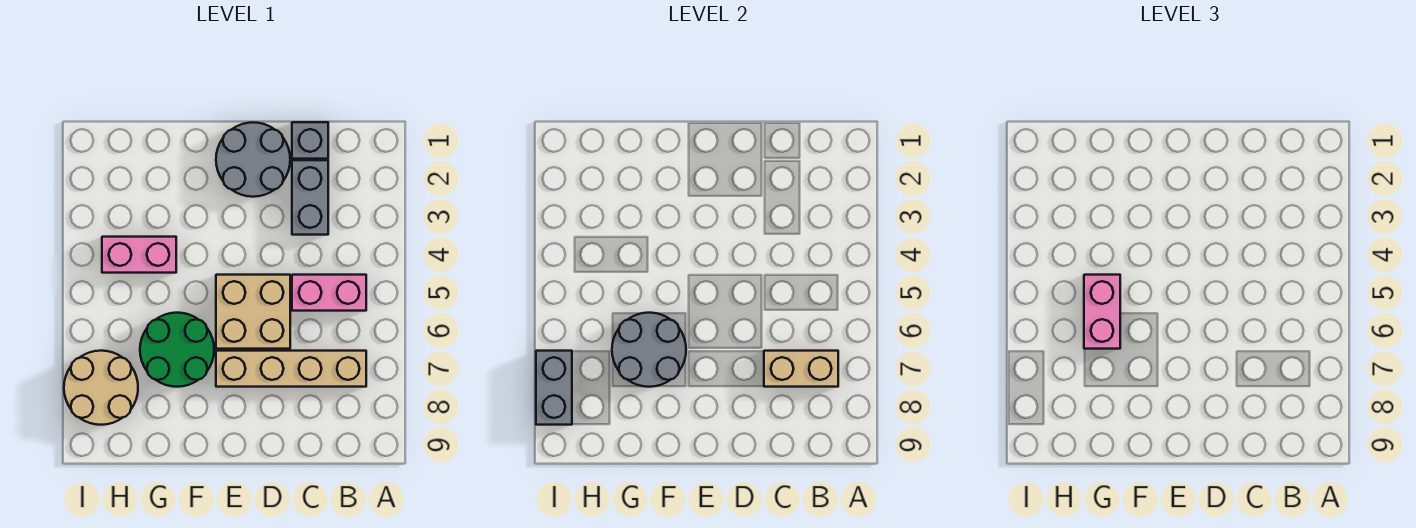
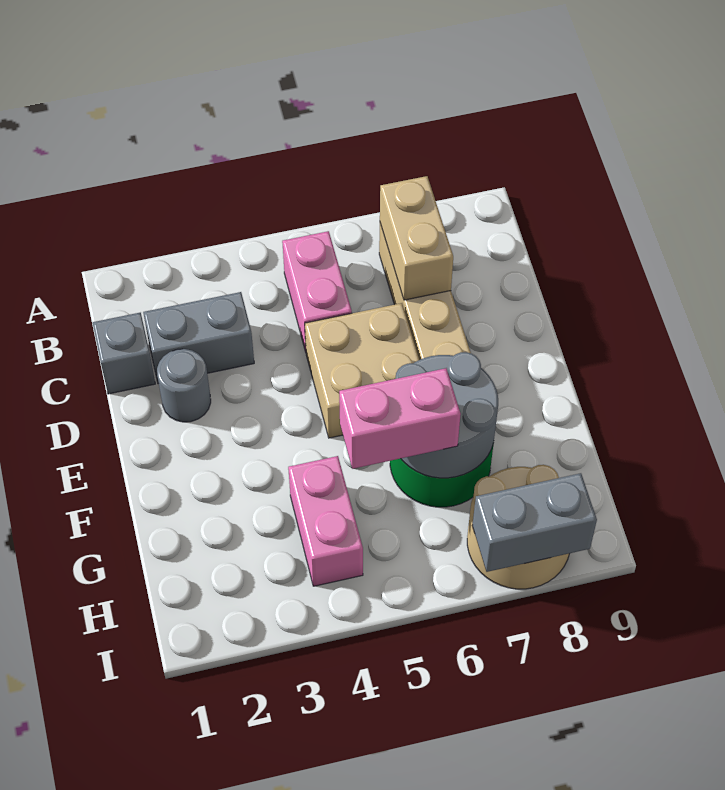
grey 2x2 round brick [216,122,290,197] -> grey 1x1 round brick [157,349,211,422]

